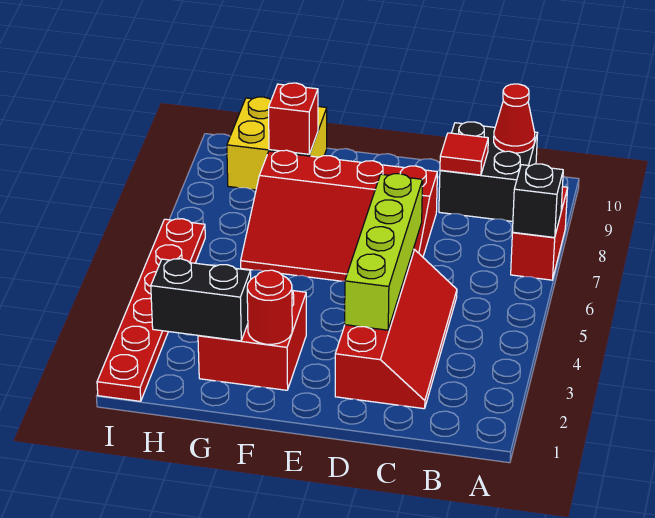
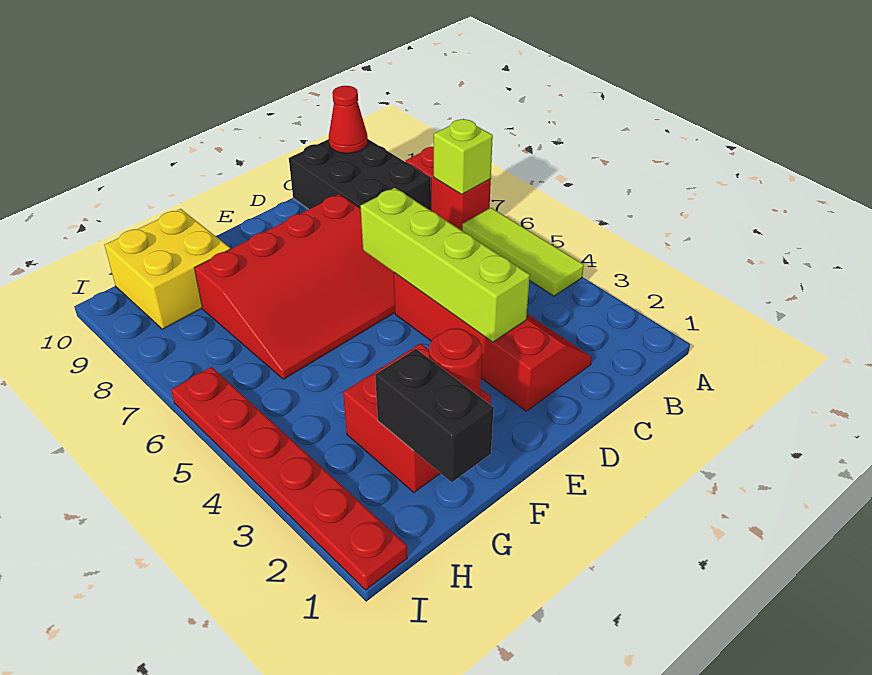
none -> lime 1x3 tile [462,208,584,296]
black 1x1 brick [512,164,563,237] -> lime 1x1 brick [433,119,493,194]
black 2x2 brick [439,122,537,221] -> black 2x3 brick [289,139,431,211]
red 1x1 tile [440,133,488,175] -> none
black 1x2 brick [151,259,251,341] -> black 1x2 brick turned to [375,349,494,482]
red 1x1 brick [269,83,318,154] -> none

